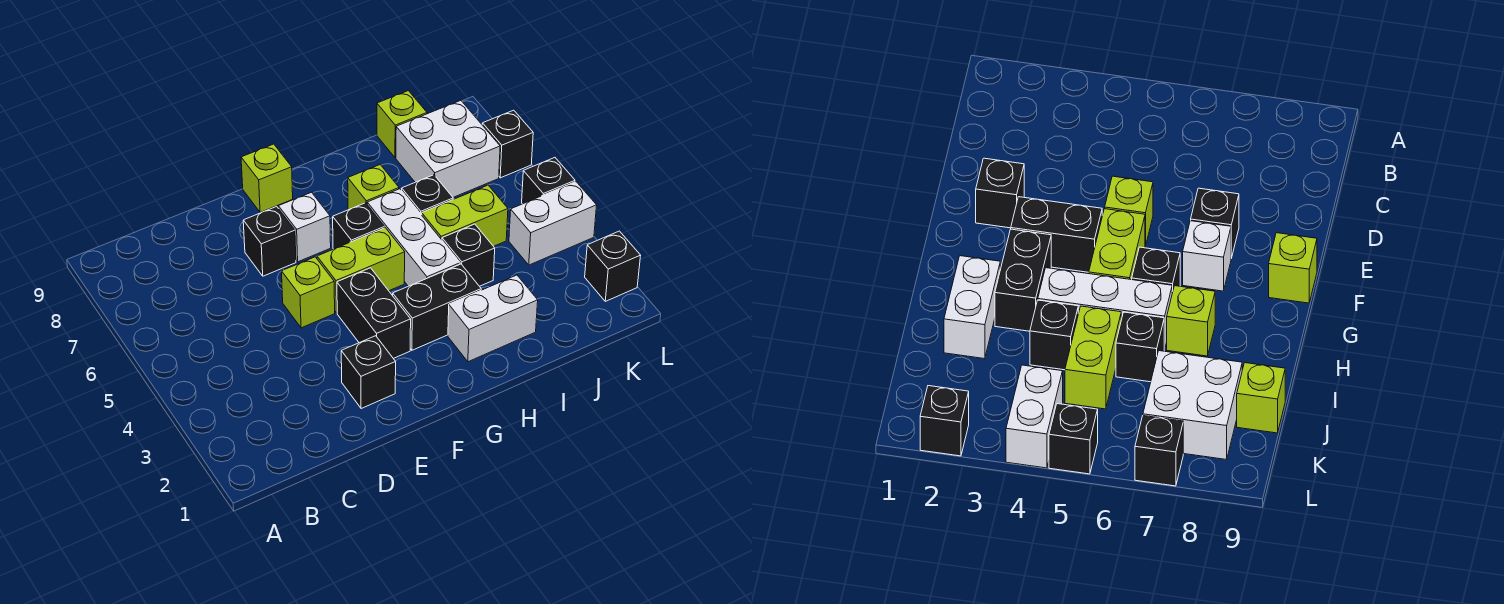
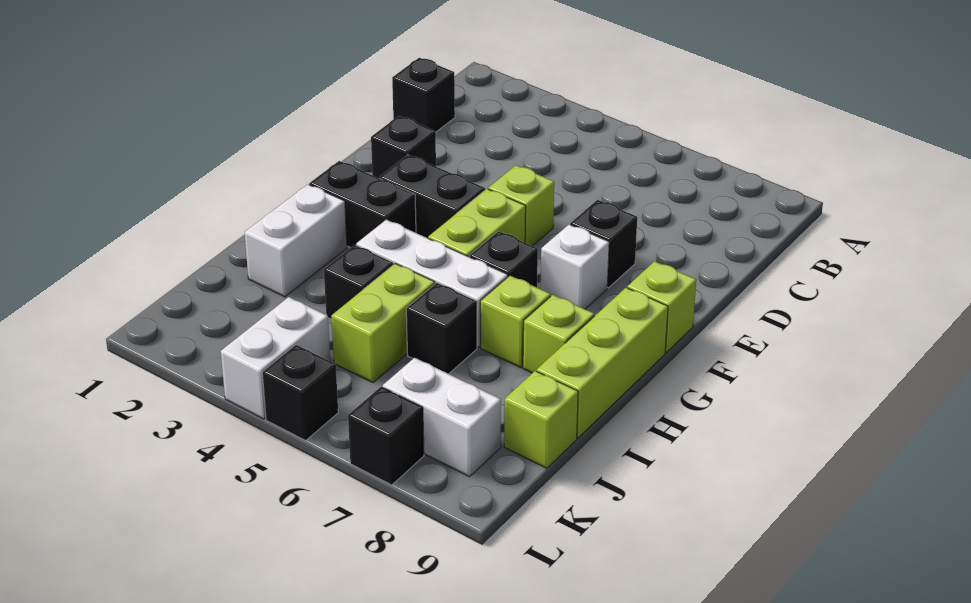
black 1x2 brick [393,264,481,350] -> black 1x2 brick turned to [309,161,416,248]
none -> lime 1x3 brick [537,288,668,438]
none -> lime 1x1 brick [523,295,594,373]
white 2x2 brick [396,101,500,197] -> white 1x2 brick [383,358,501,477]
black 1x1 brick [585,231,641,301] -> black 1x1 brick moved to [392,58,455,132]

